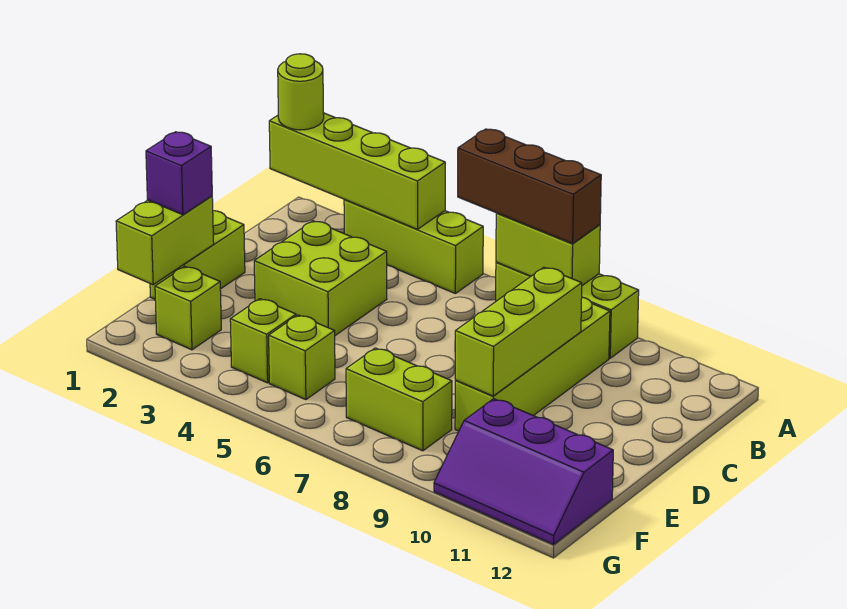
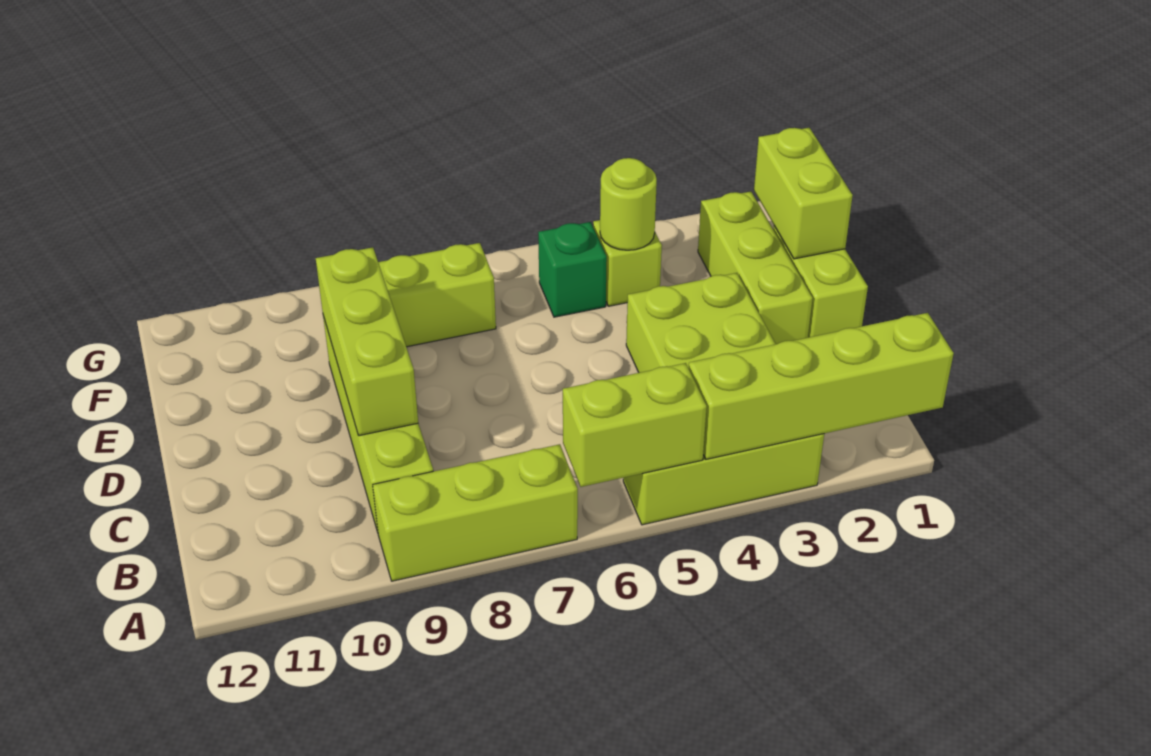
lime 1x1 round brick [278,54,324,130] -> lime 1x1 round brick moved to [600,158,657,250]
brown 1x3 brick [458,129,601,244] -> none
lime 1x2 brick [496,213,600,286] -> lime 1x2 brick moved to [563,363,707,487]
purple 1x1 brick [146,132,212,215] -> none
lime 1x1 brick [155,266,221,350] -> lime 1x3 brick [698,192,813,344]
lime 1x1 brick [269,315,335,400] -> green 1x1 brick [538,222,607,317]
purple 2x3 slope [434,399,613,545] -> none

